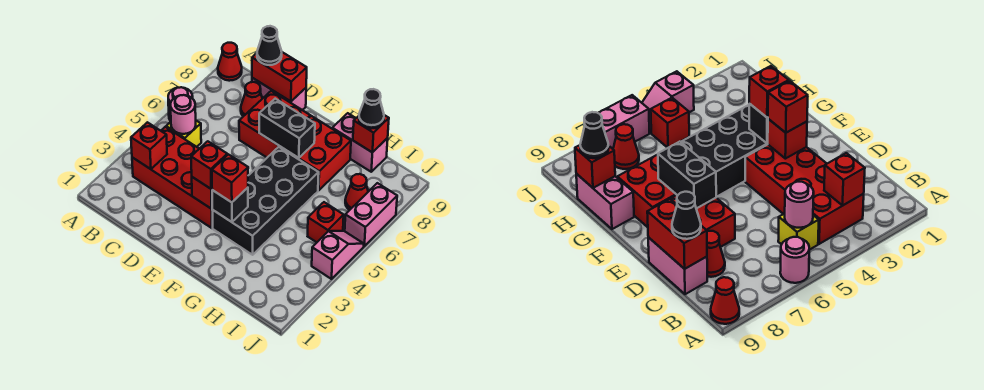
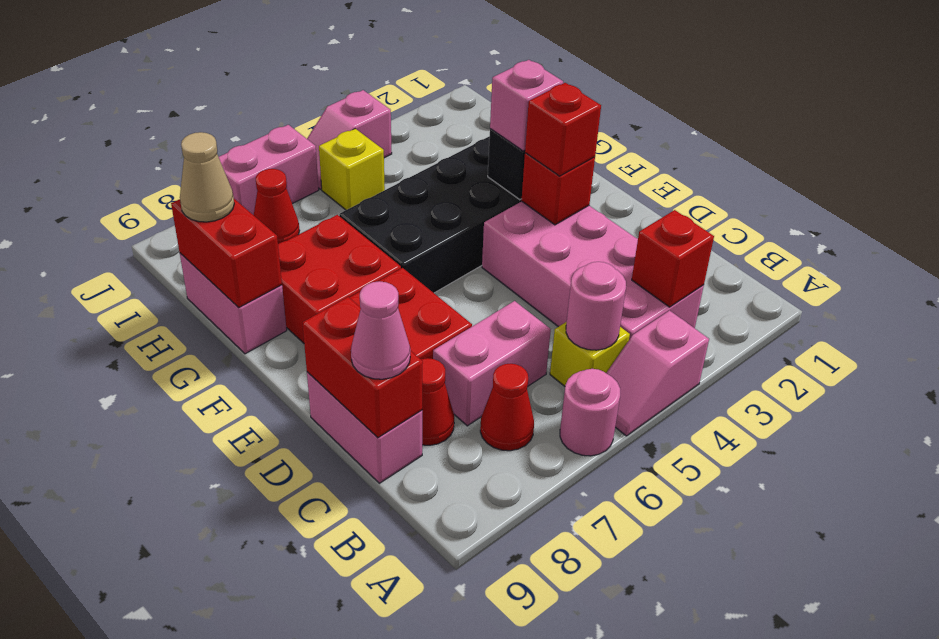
none -> pink 1x2 slope [606,310,709,436]
red 1x1 cone [218,43,242,81] -> red 1x1 cone moved to [480,364,534,451]
red 2x4 brick [132,127,213,228] -> pink 2x4 brick [482,201,704,340]
none -> pink 1x2 brick [433,301,551,426]
black 1x1 cone [257,26,282,65] -> pink 1x1 cone [351,281,410,379]
black 1x2 brick [259,99,315,158] -> none
red 1x1 brick [212,154,248,202] -> pink 1x1 brick [490,60,563,151]
red 1x1 brick [353,115,389,152] -> red 1x2 brick [171,199,282,308]
black 1x1 cone [359,89,384,129] -> tan 1x1 cone [180,132,234,222]
red 1x1 brick [308,202,344,242] -> yellow 1x1 brick [319,129,385,210]

